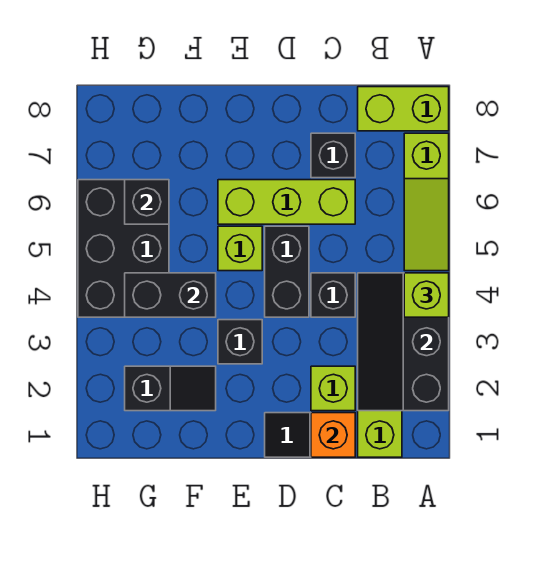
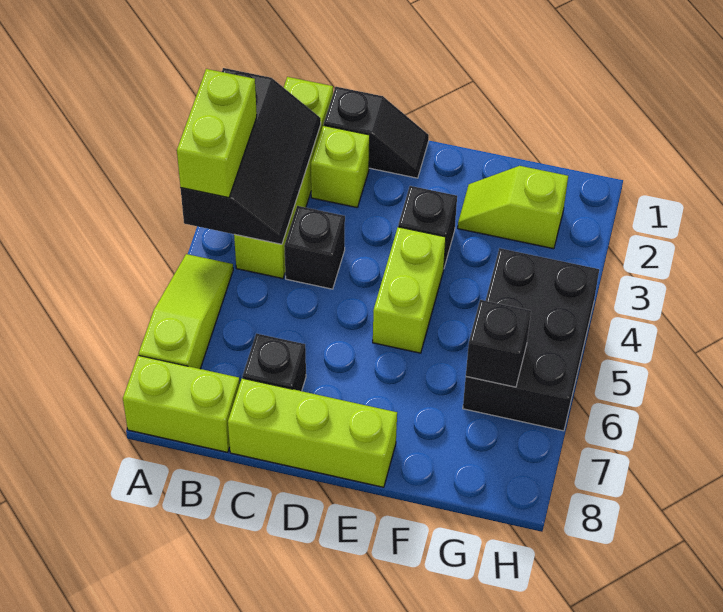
lime 1x1 brick [404,273,449,317] -> lime 1x2 brick [177,69,257,198]
orange 1x1 brick [311,413,355,457] -> none
lime 1x3 brick [218,180,355,224] -> lime 1x3 brick moved to [228,378,397,487]
black 1x2 brick [265,226,309,317] -> none
lime 1x1 brick [218,226,262,271] -> lime 1x2 brick [373,227,446,353]
black 1x2 slope [125,366,216,411] -> lime 1x2 slope [458,166,568,249]
black 1x2 brick [125,273,216,317] -> none

